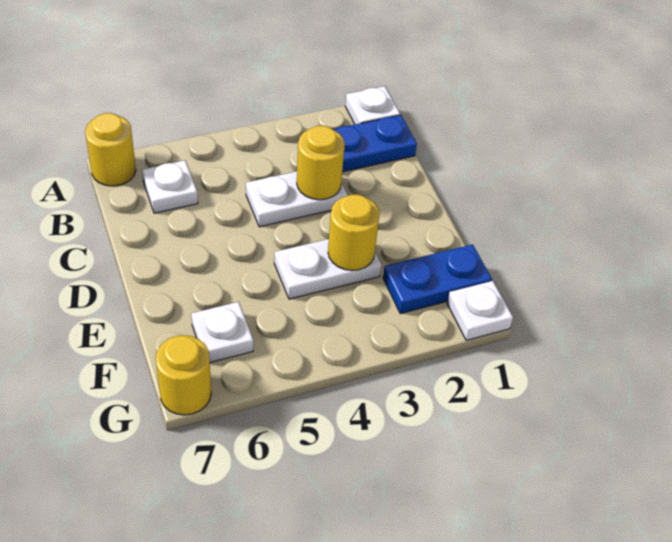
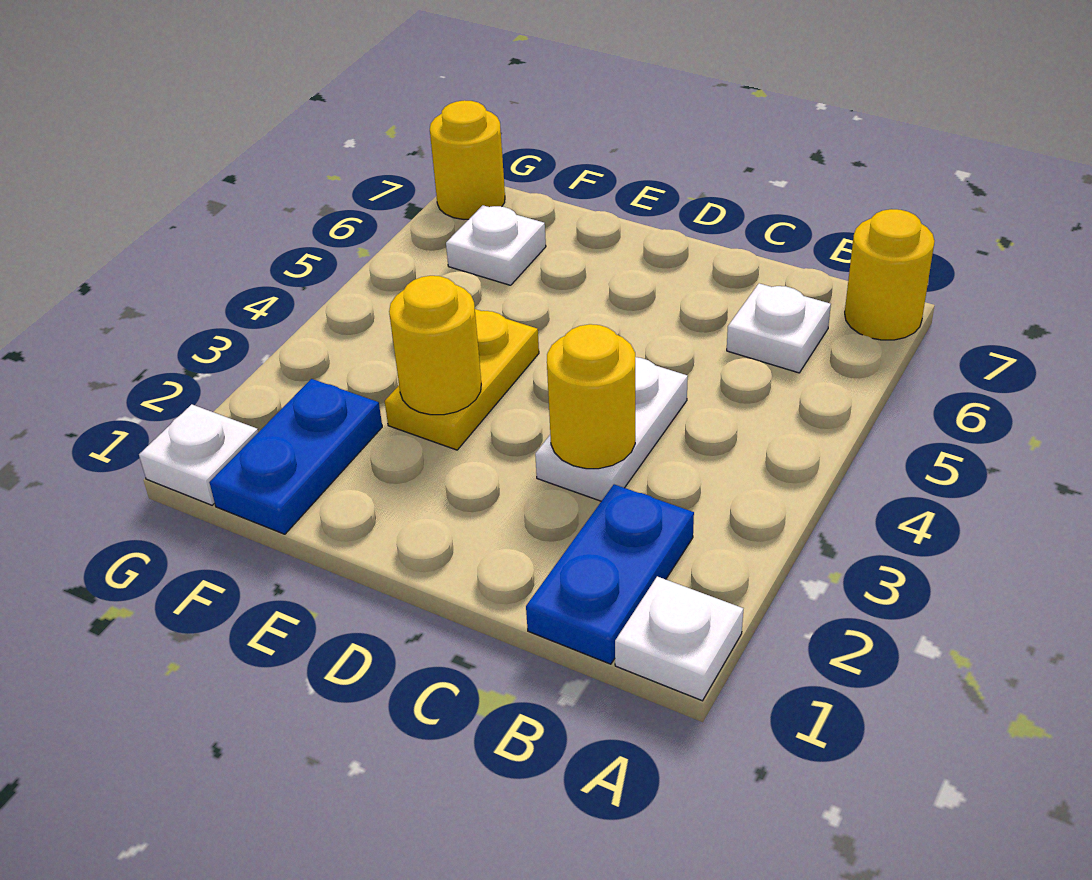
white 1x2 plate [274,239,381,299] -> yellow 1x2 plate [385,309,539,450]

